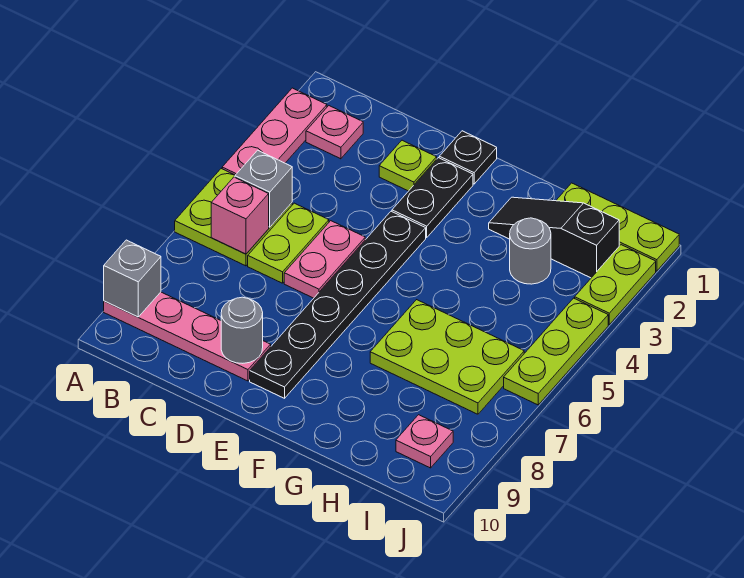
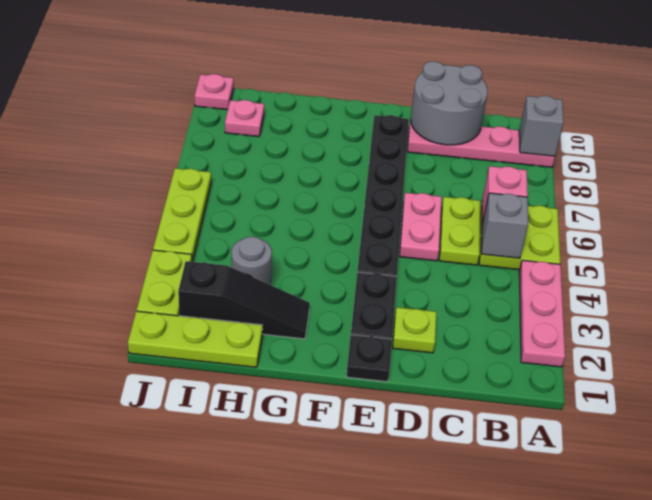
pink 1x1 plate [306,106,363,159] -> pink 1x1 plate moved to [195,74,234,110]
grey 1x1 round brick [221,297,263,363] -> grey 2x2 round brick [411,61,488,145]
lime 2x3 plate [370,300,524,414] -> none

